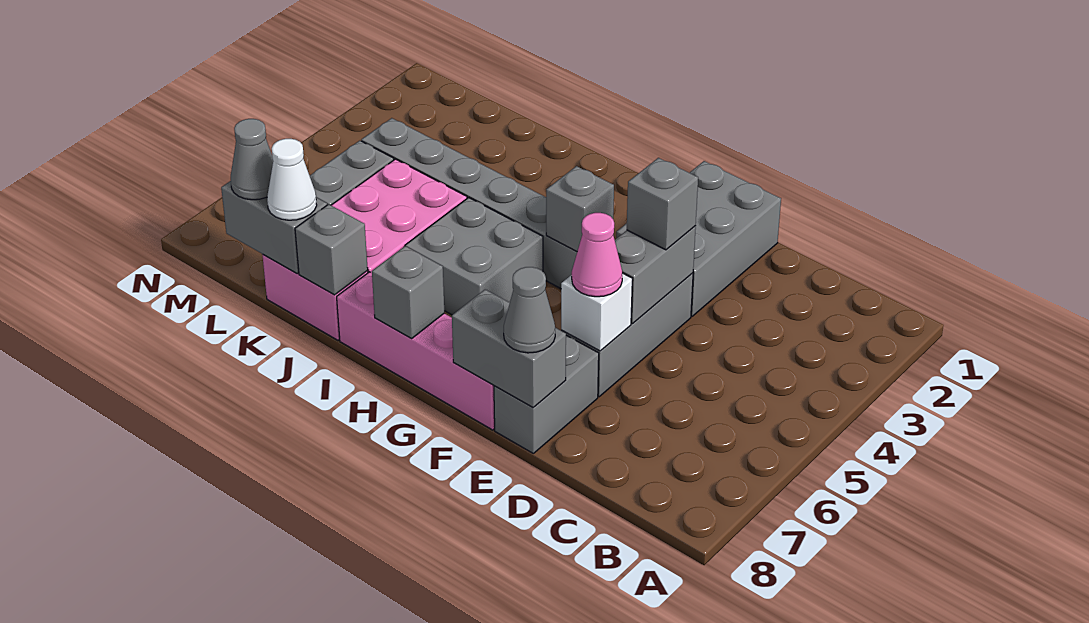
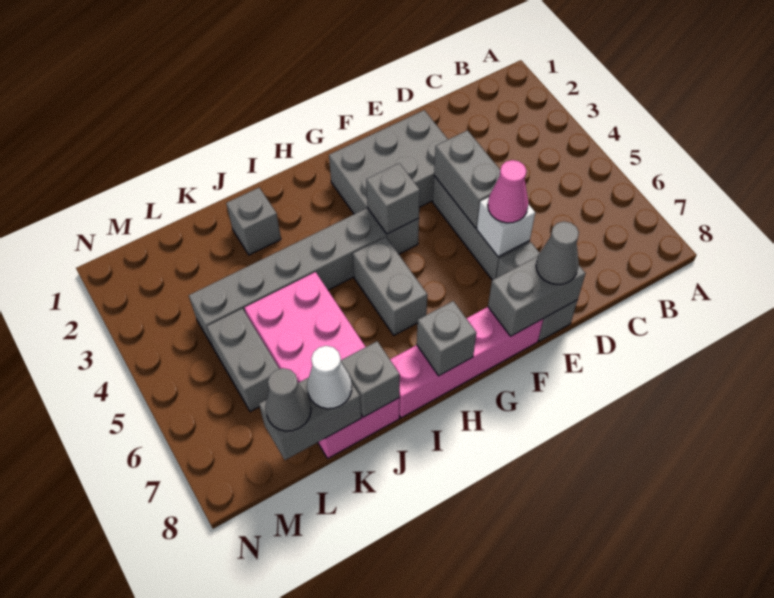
grey 2x3 brick [616,161,781,316] -> grey 2x3 brick turned to [329,110,448,214]
grey 1x1 brick [627,158,698,250] -> grey 1x1 brick moved to [226,188,281,255]
grey 2x2 brick [405,198,543,315] -> grey 1x2 brick [353,237,427,335]

